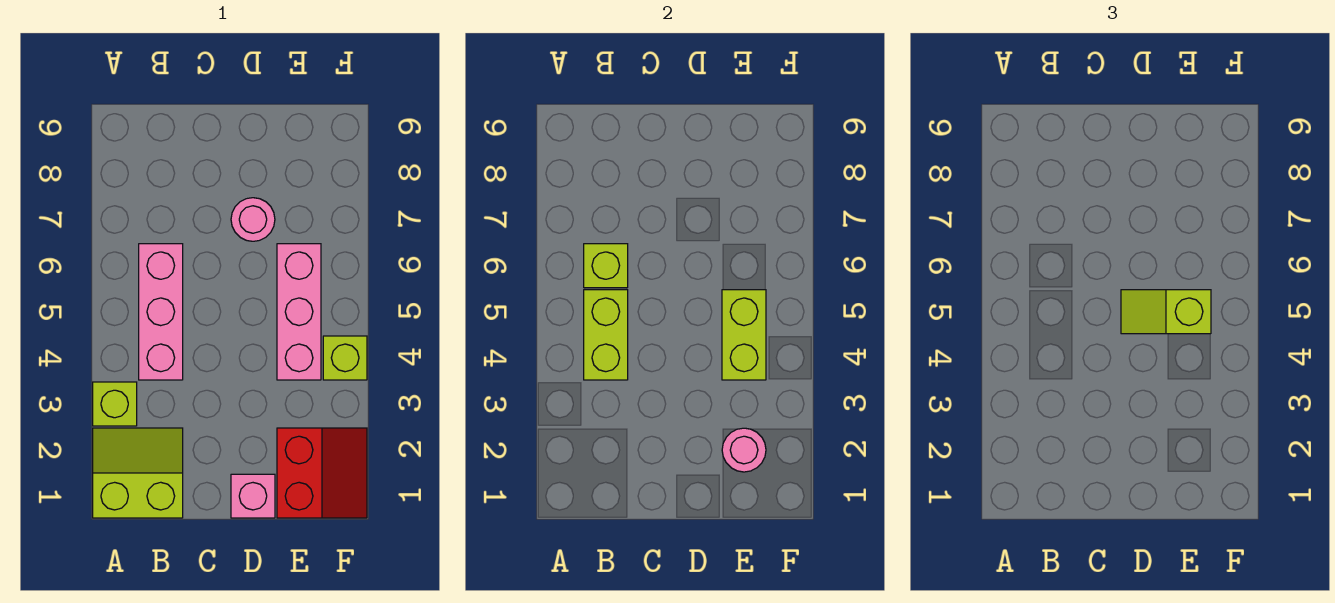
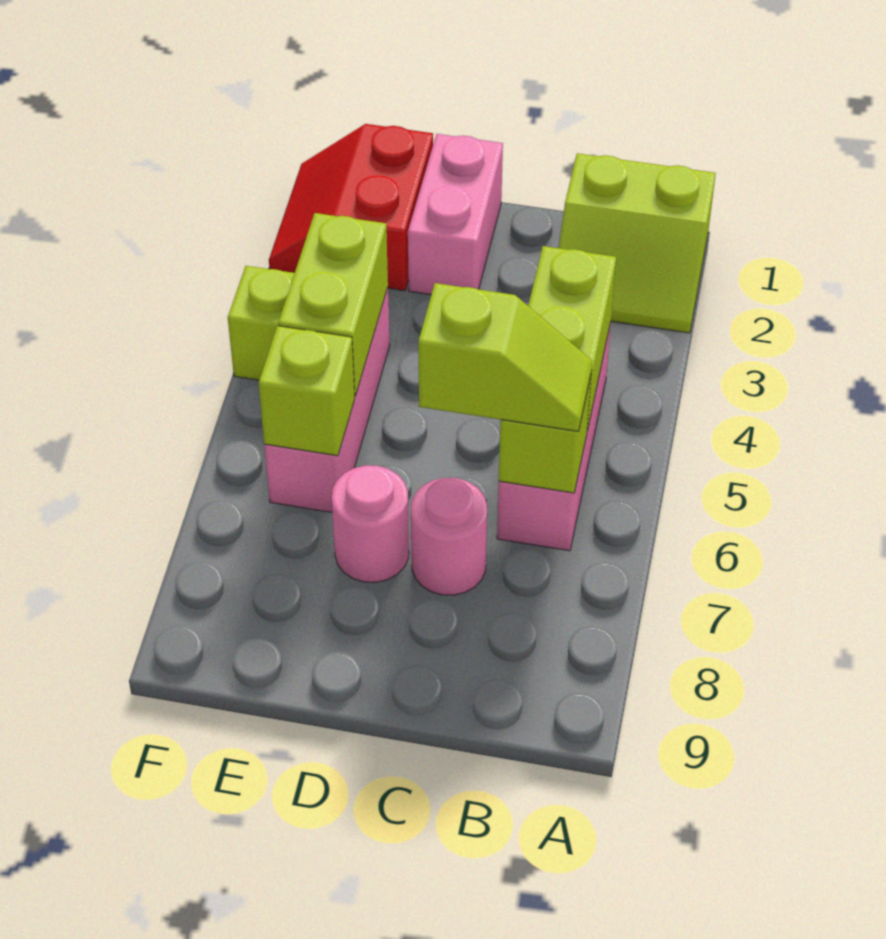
lime 1x1 brick [93,382,137,426] -> lime 1x1 brick moved to [259,326,355,456]
pink 1x1 brick [231,474,275,518] -> pink 1x2 brick [408,134,503,295]
lime 1x2 slope [1121,290,1211,334] -> lime 1x2 slope moved to [418,283,592,432]
pink 1x1 round brick [722,428,766,472] -> pink 1x1 round brick moved to [411,478,487,595]

